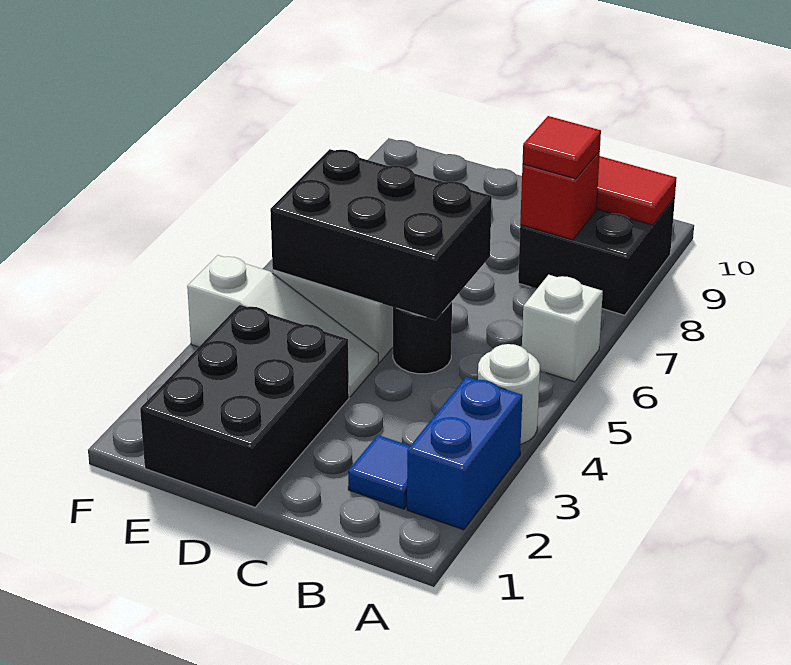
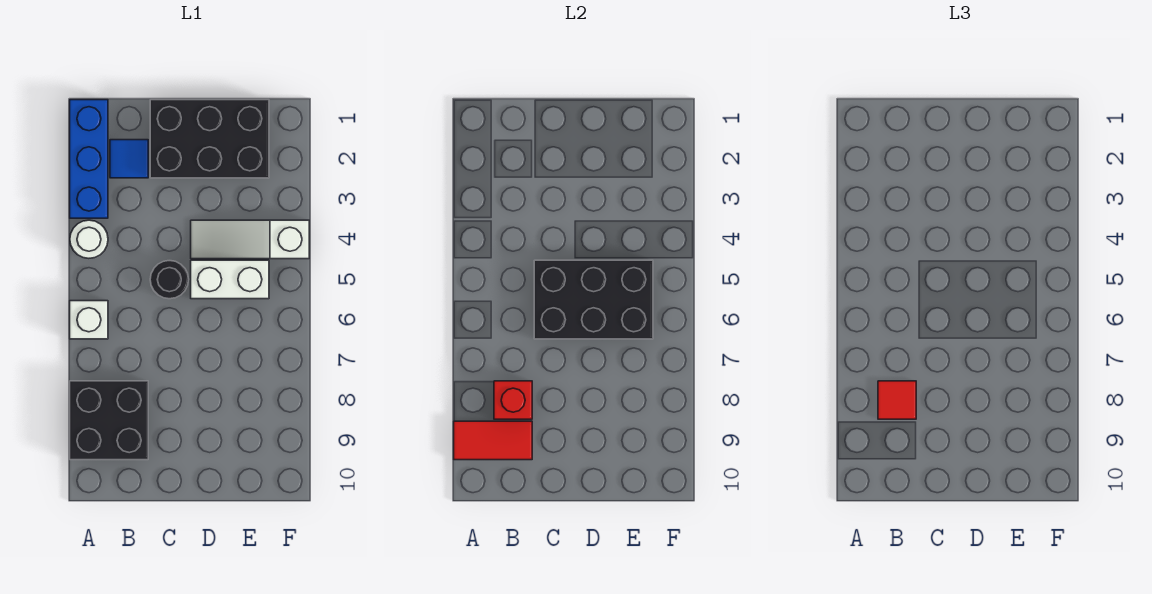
blue 1x2 brick [407,377,522,530] -> blue 1x3 brick [70,100,108,218]
black 2x3 brick [140,305,349,507] -> black 2x3 brick turned to [150,100,269,178]

